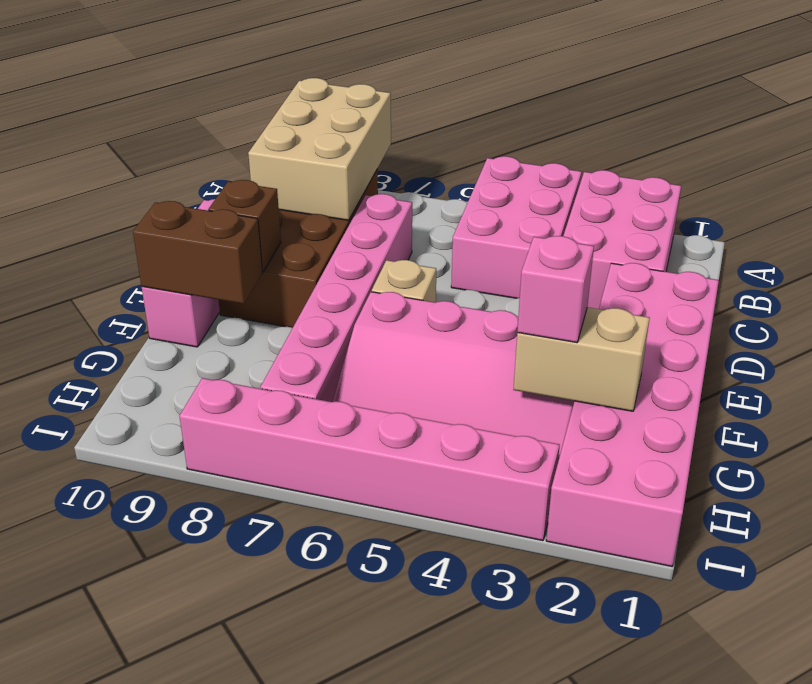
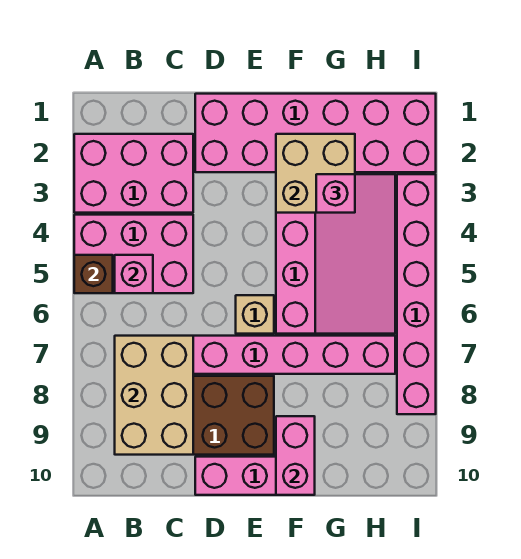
tan 2x3 brick [248,78,391,220] -> tan 2x3 brick turned to [115,336,193,455]
none -> pink 1x1 brick [115,255,153,293]
brown 1x1 brick [208,180,281,271] -> brown 1x1 brick moved to [74,255,113,293]
brown 1x2 brick [133,201,262,304] -> pink 1x2 brick [276,416,315,495]
tan 1x2 brick [513,307,650,411] -> tan 2x2 brick [276,134,355,213]

